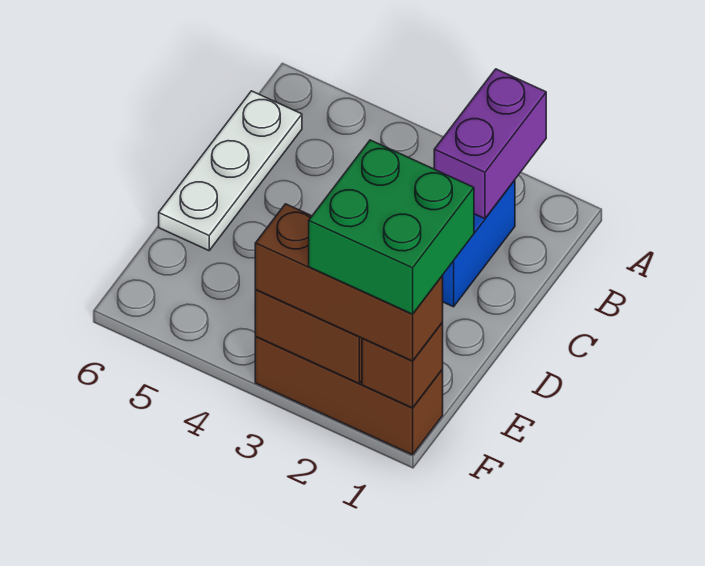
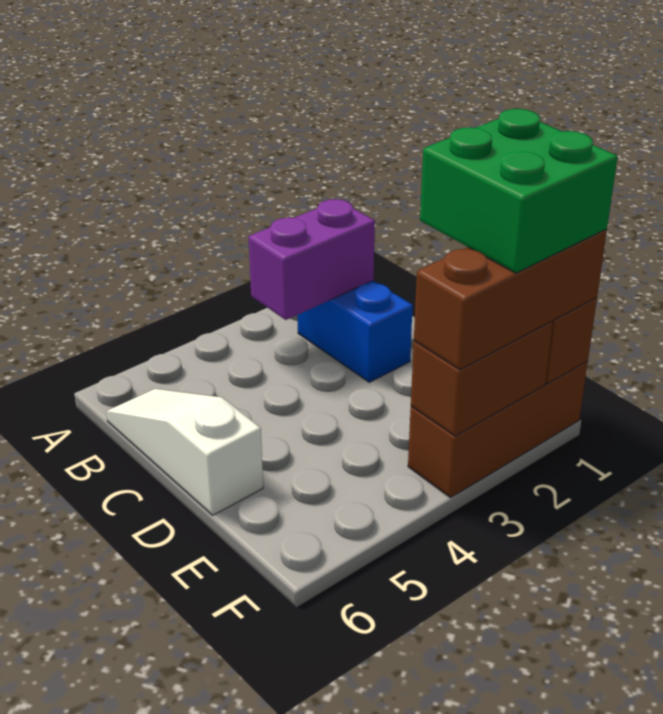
purple 1x2 brick [434,69,546,219] -> purple 1x2 brick turned to [249,199,375,320]
white 1x3 plate [159,91,302,251] -> white 1x3 slope [106,389,263,515]

